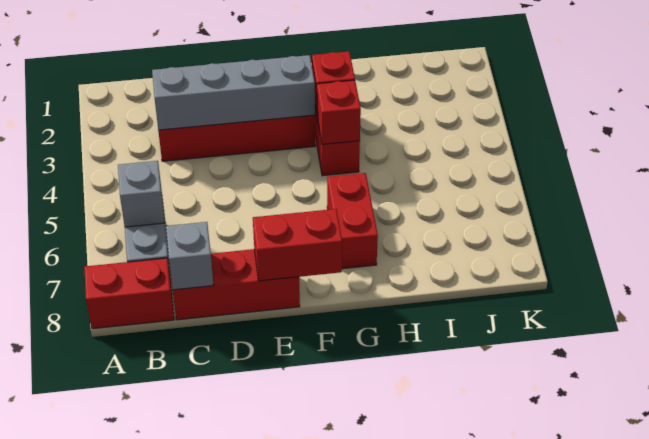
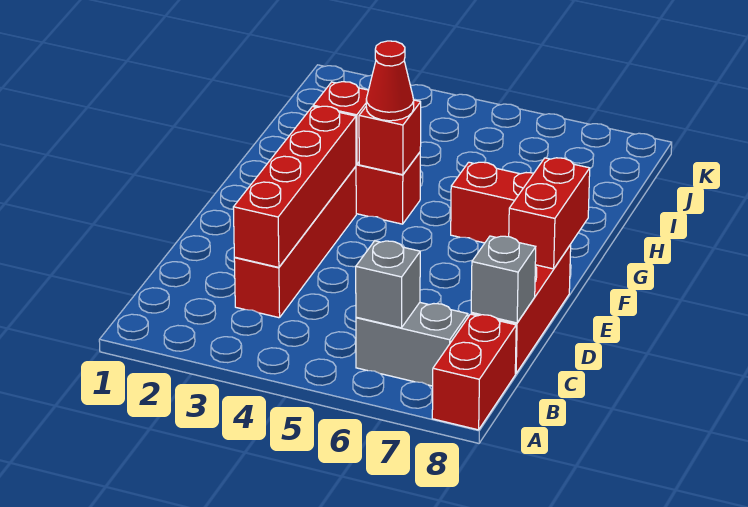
grey 1x4 brick [152,55,315,130] -> red 1x4 brick [233,106,356,267]
none -> red 1x1 cone [366,41,414,121]

